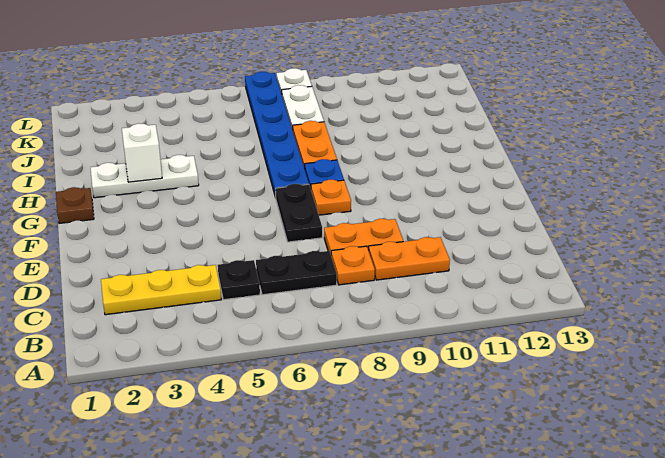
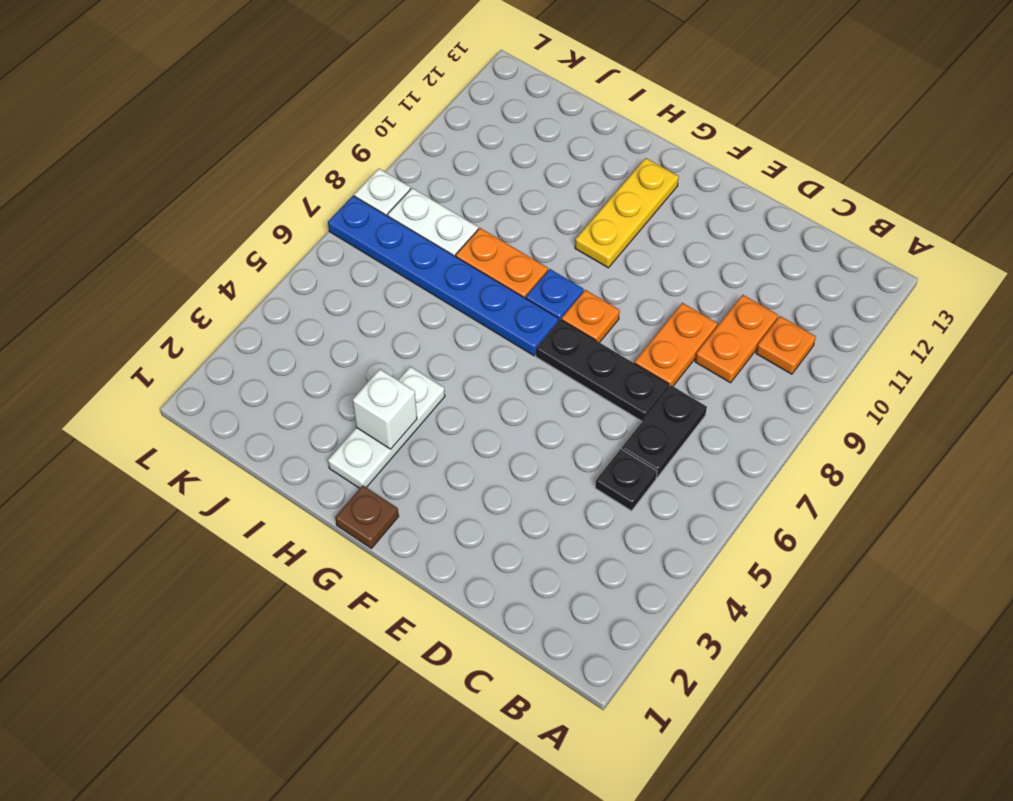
yellow 1x3 plate [101,265,221,315] -> yellow 1x3 plate moved to [575,158,679,268]
orange 1x1 plate [331,246,375,285] -> orange 1x1 plate moved to [756,316,816,374]
black 1x2 plate [276,184,322,242] -> black 1x3 plate [536,319,669,421]

